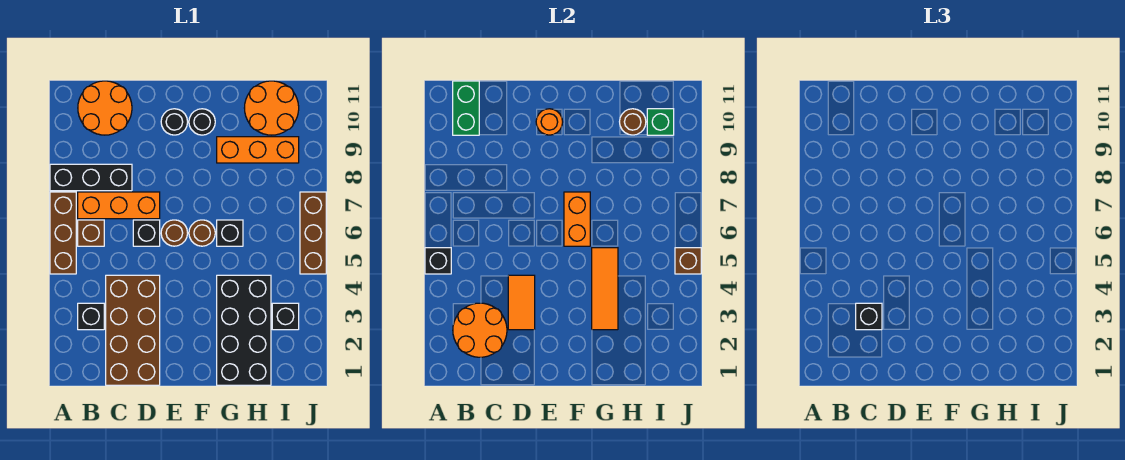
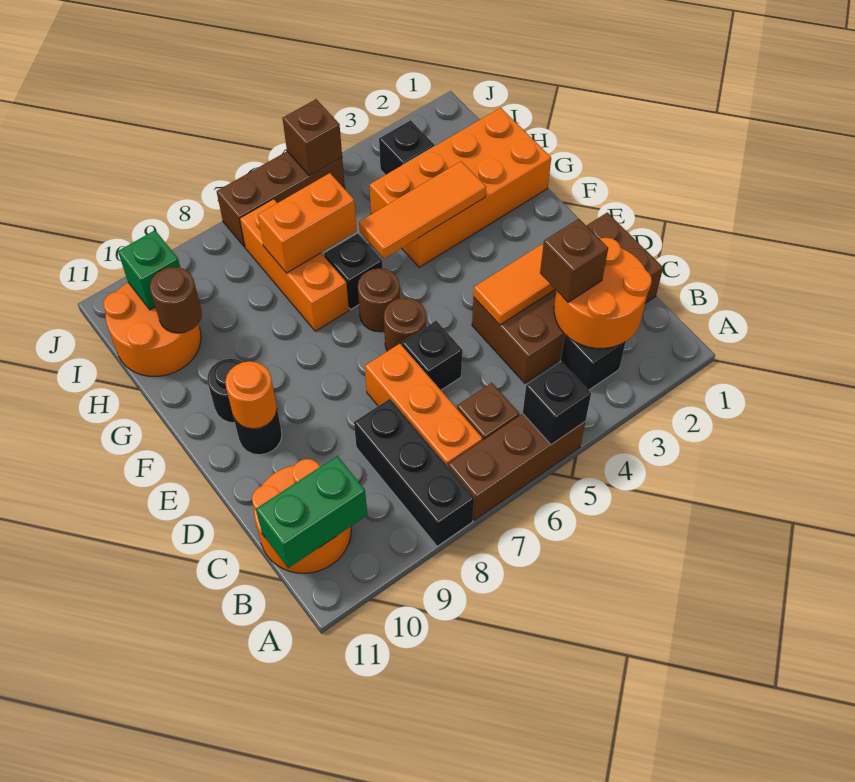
black 1x1 brick [856,303,882,330] -> brown 1x1 brick [540,219,608,302]
orange 1x2 brick [564,192,590,246] -> orange 1x2 brick moved to [258,173,357,273]
black 2x4 brick [217,275,271,385] -> orange 2x4 brick [370,108,551,267]
orange 1x3 brick [217,137,299,163] -> orange 1x3 brick moved to [240,199,349,331]

